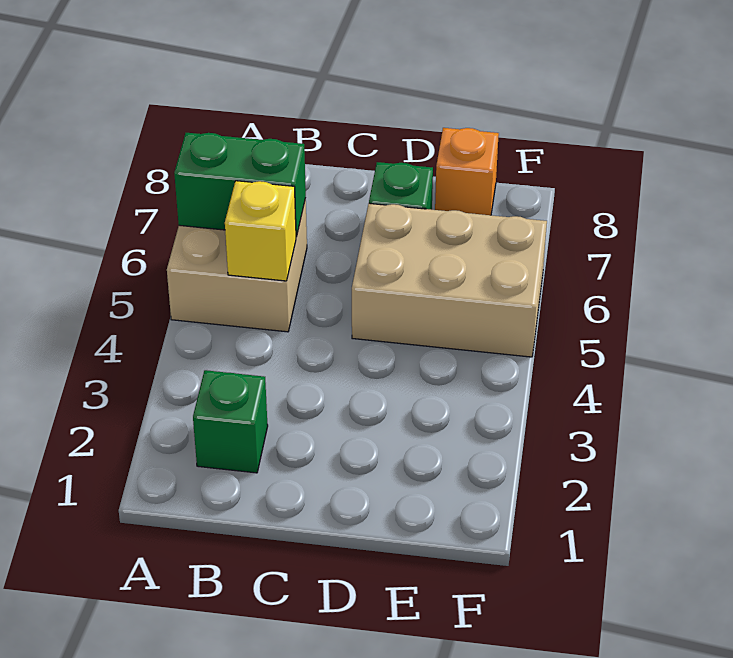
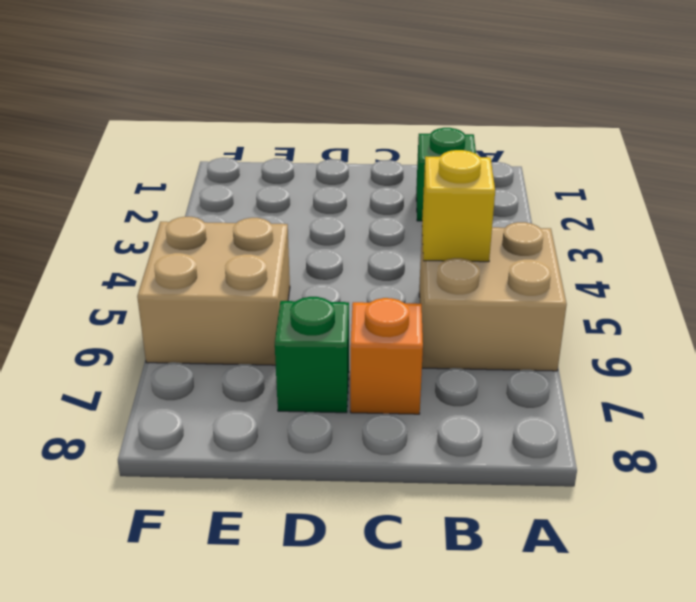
green 1x2 brick [174,133,306,237] -> none
tan 2x3 brick [352,203,547,357] -> tan 2x2 brick [137,217,290,365]
orange 1x1 brick [435,128,499,215] -> orange 1x1 brick moved to [350,298,423,414]

